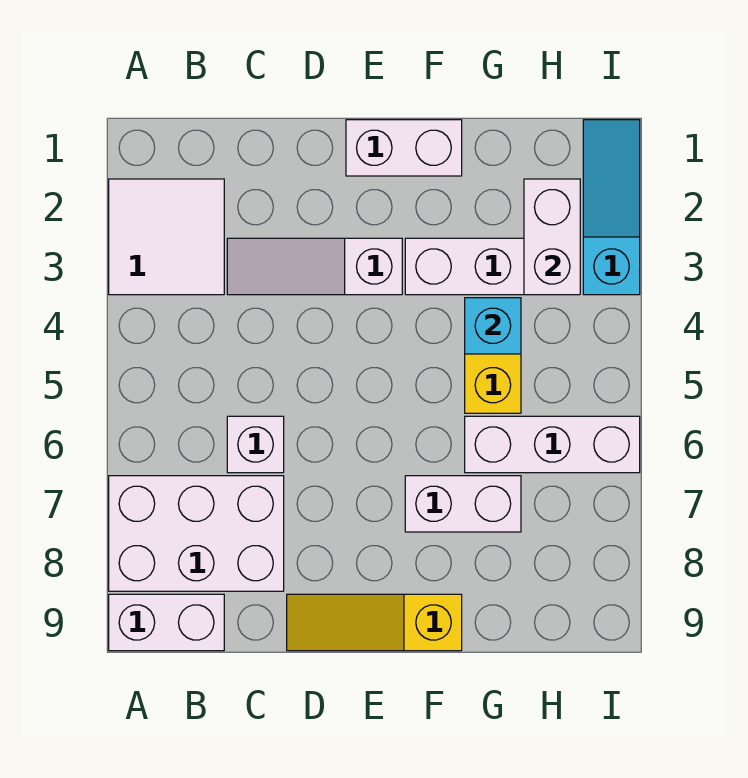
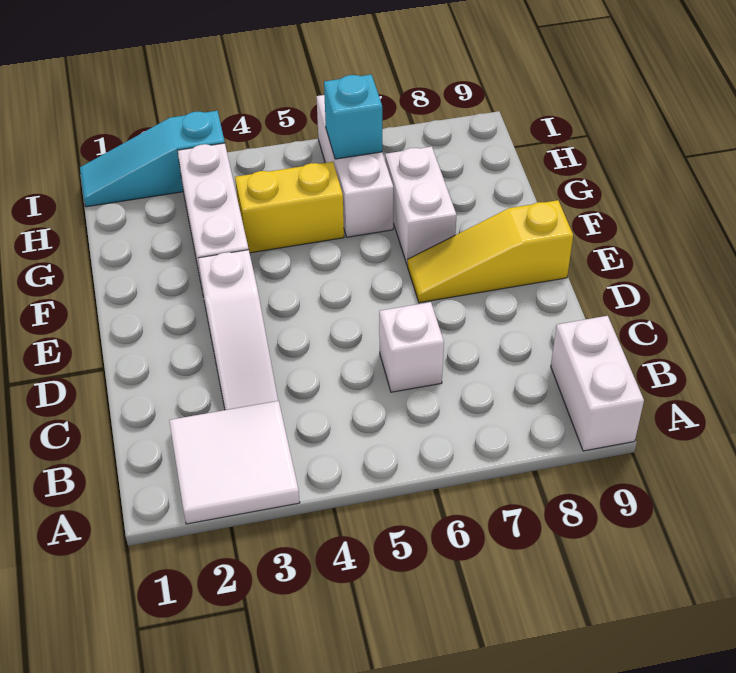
white 2x3 brick [109,476,284,591] -> none
yellow 1x3 slope [287,594,462,651] -> yellow 1x3 slope turned to [407,200,573,303]
white 1x2 brick [346,120,462,176] -> none
cyan 1x1 brick [465,298,521,354] -> cyan 1x1 brick moved to [324,75,382,159]
white 1x2 brick [524,179,580,295] -> none

